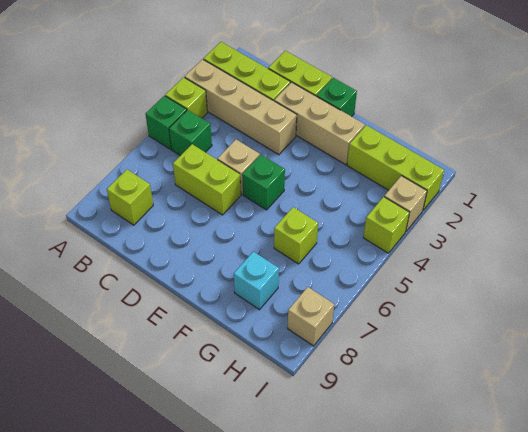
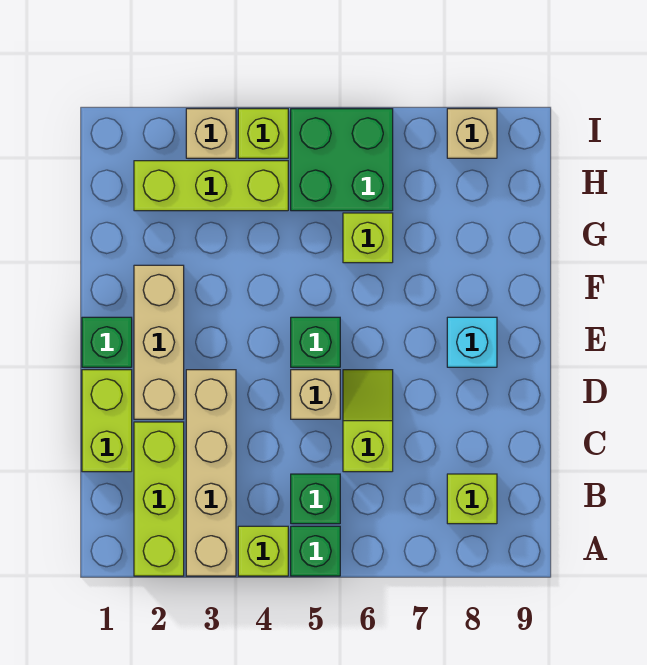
lime 1x2 brick [173,144,241,215] -> lime 1x2 slope [343,370,393,472]
lime 1x3 brick [347,125,444,210] -> lime 1x3 brick turned to [134,161,288,211]
cyan 1x1 brick [234,252,279,310] -> cyan 1x1 brick moved to [447,317,497,367]
none -> green 2x2 brick [291,109,393,211]

